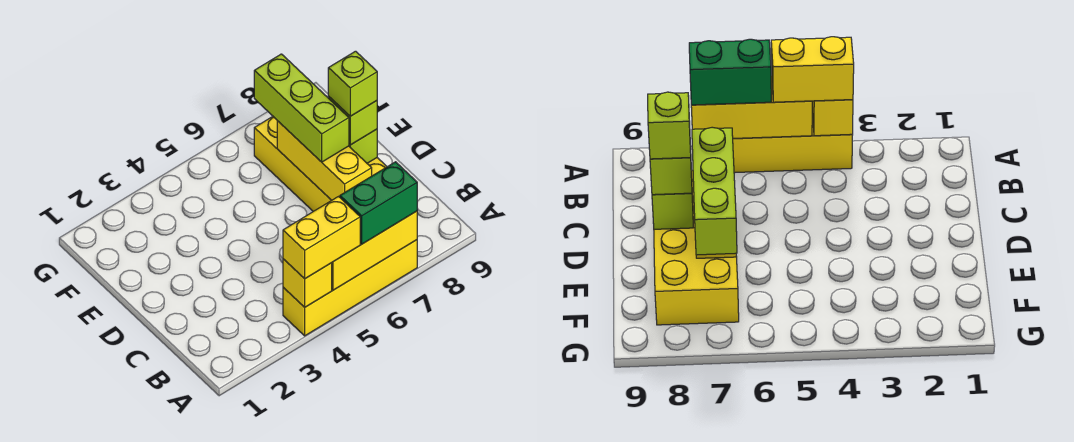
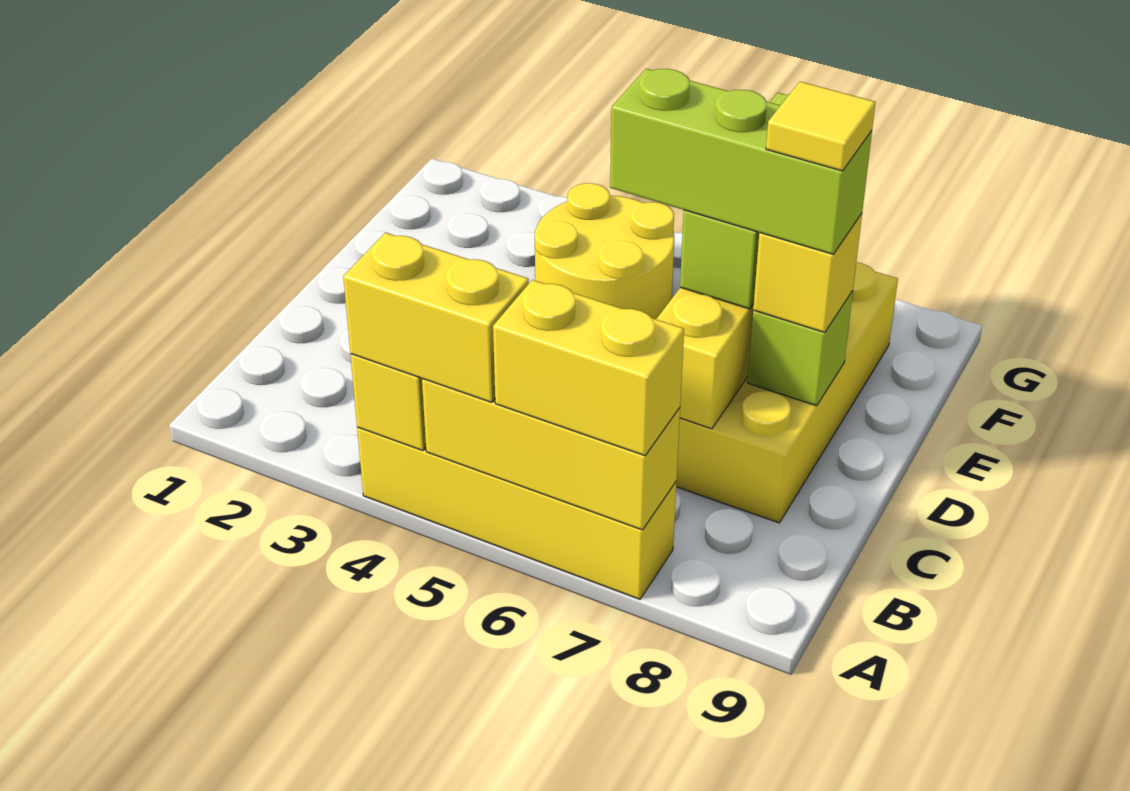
green 1x2 brick [340,162,417,244] -> yellow 1x2 brick [493,280,684,456]
lime 1x1 brick [328,97,377,145] -> yellow 1x1 brick [753,214,862,333]
lime 1x1 brick [328,51,377,116] -> lime 1x3 brick [610,69,872,254]
none -> yellow 1x1 tile [766,82,876,171]
none -> yellow 2x2 round brick [535,183,674,319]

